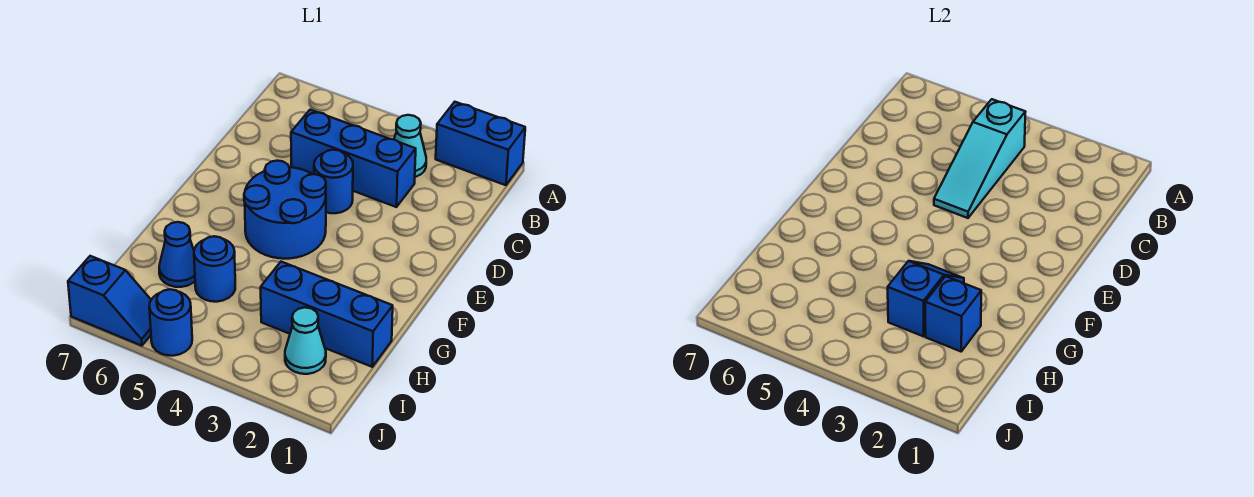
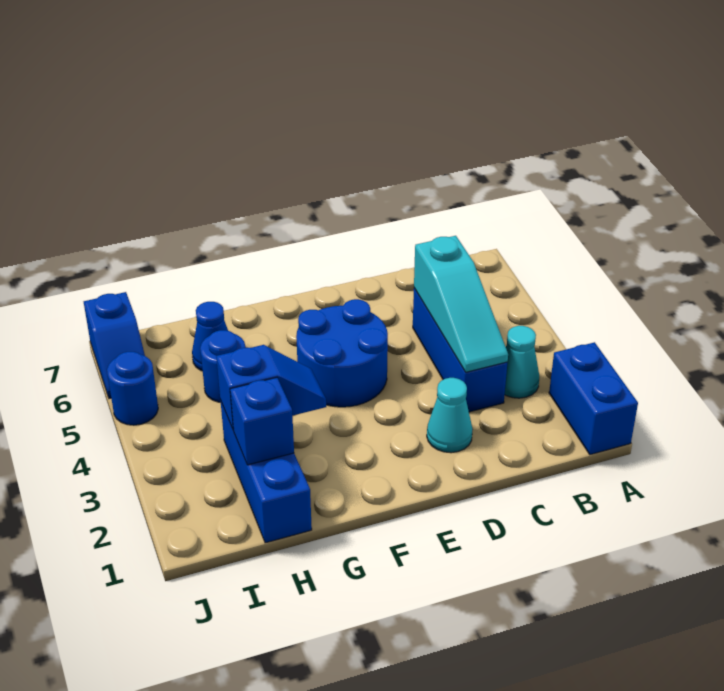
cyan 1x3 slope [934,99,1025,218] -> cyan 1x3 slope turned to [414,236,508,372]
blue 1x1 round brick [314,150,353,213] -> none
cyan 1x1 cone [285,307,326,374] -> cyan 1x1 cone moved to [427,378,473,453]

